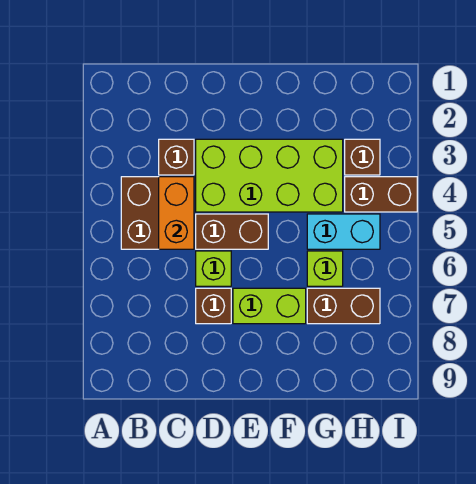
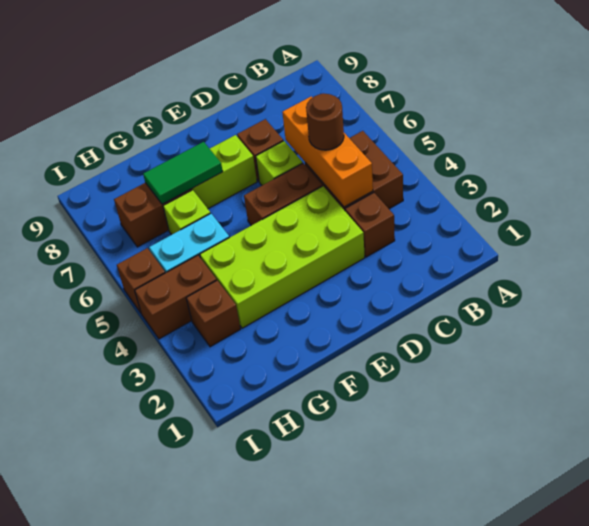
orange 1x2 brick [159,177,194,249] -> orange 1x3 brick [282,97,373,207]
none -> brown 1x1 round brick [306,93,344,150]
none -> green 1x2 tile [143,142,223,204]
none -> brown 1x1 brick [117,248,165,313]

